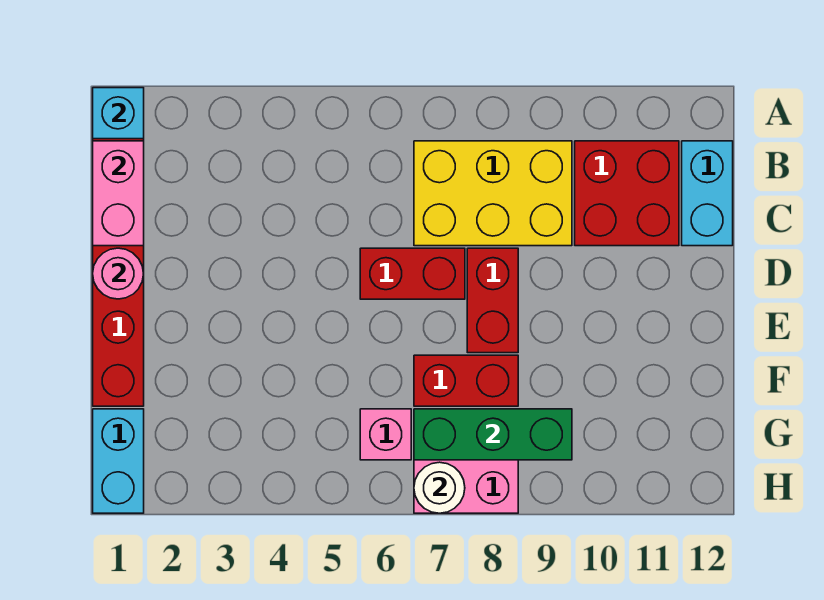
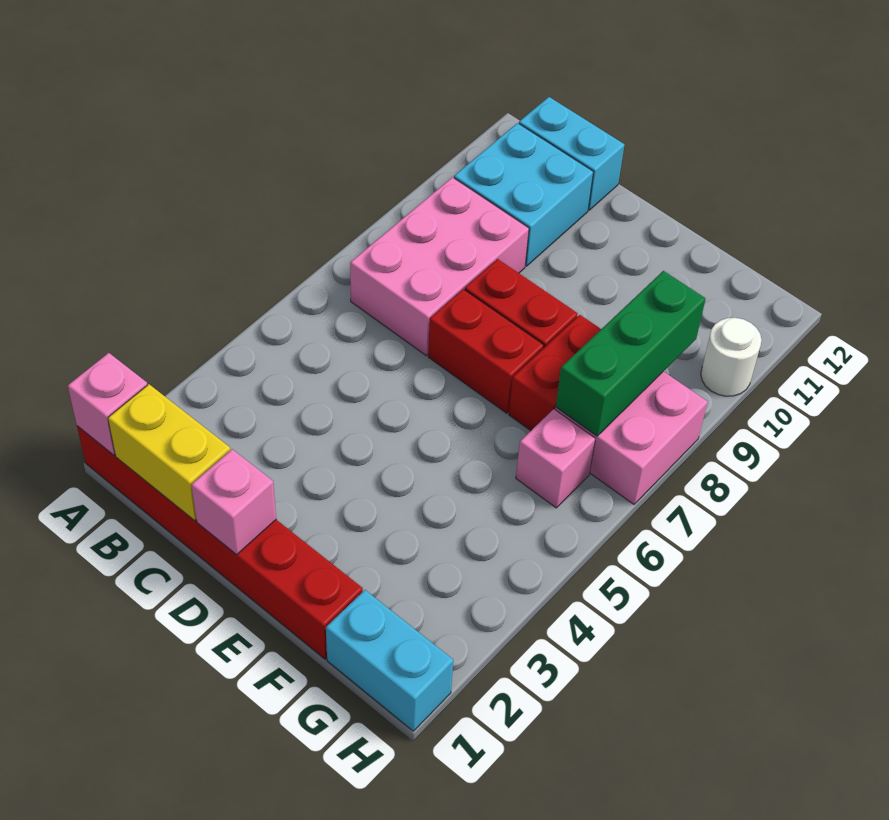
cyan 1x1 brick [93,88,144,139] -> pink 1x1 brick [68,353,147,455]
pink 1x2 brick [93,141,144,246] -> yellow 1x2 brick [108,384,230,521]
yellow 2x3 brick [414,141,572,246] -> pink 2x3 brick [350,177,529,355]
red 2x2 brick [575,141,679,246] -> cyan 2x2 brick [454,123,593,266]
pink 1x1 round brick [93,248,144,299] -> pink 1x1 brick [191,449,276,555]
red 1x2 brick [360,248,465,299] -> red 1x2 brick turned to [428,289,544,413]
white 1x1 round brick [414,462,465,513] -> white 1x1 round brick moved to [701,318,762,396]

